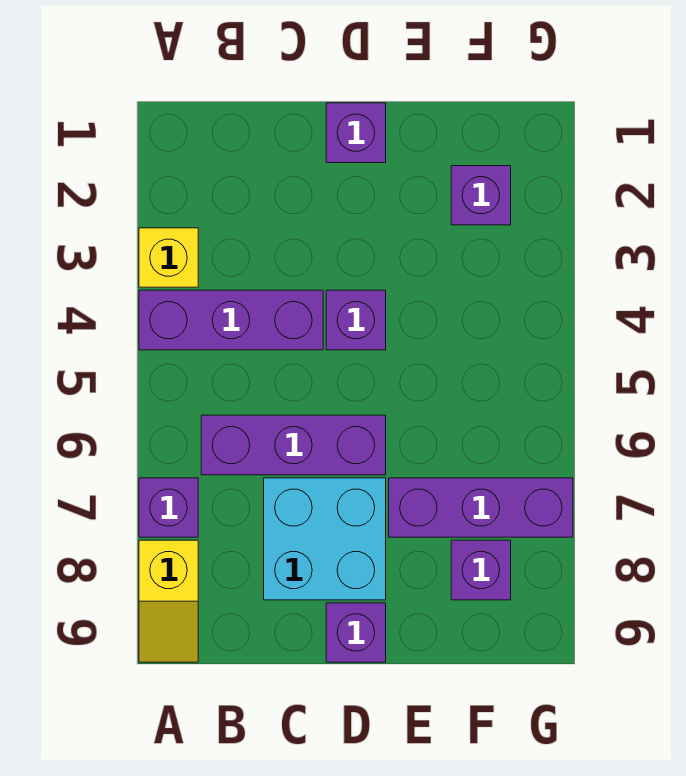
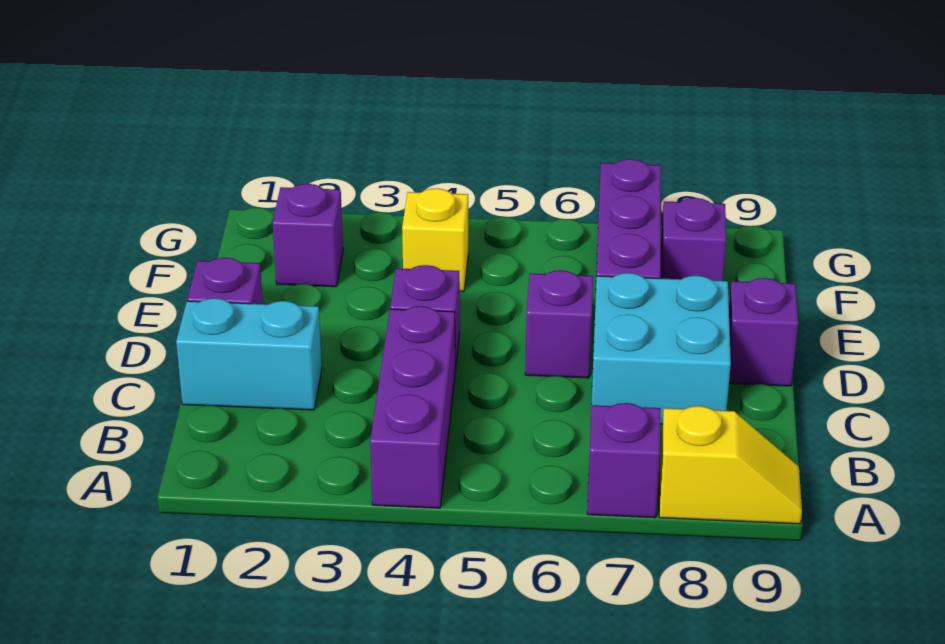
yellow 1x1 brick [139,228,198,287] -> yellow 1x1 brick moved to [402,188,468,292]
purple 1x3 brick [201,415,386,475] -> purple 1x1 brick [525,270,593,378]
none -> cyan 1x2 brick [176,298,322,410]

